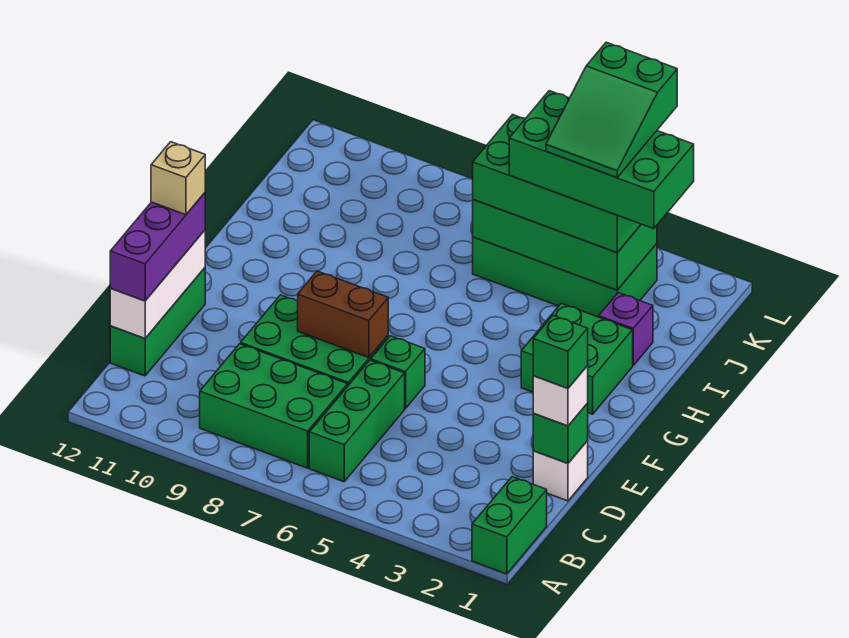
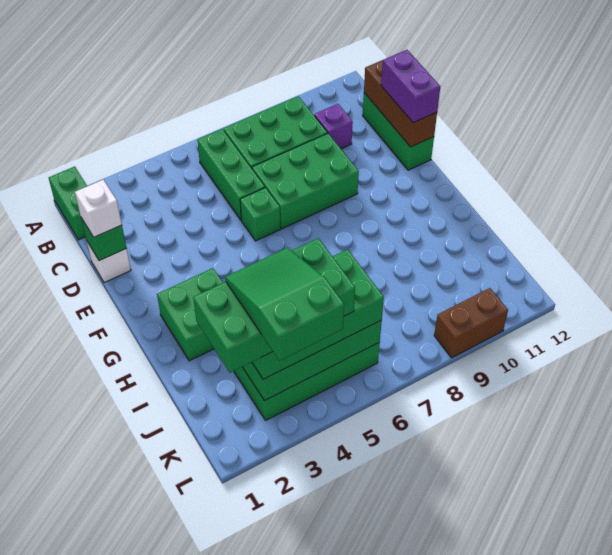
white 1x3 brick [110,230,205,338] -> brown 1x3 brick [364,60,437,147]
purple 1x3 brick [110,193,205,301] -> purple 1x2 brick [381,50,440,123]
green 1x1 brick [533,316,588,388] -> none
brown 1x2 brick [298,271,388,358] -> brown 1x2 brick moved to [434,288,508,358]
tan 1x1 brick [151,142,205,215] -> none
purple 1x1 brick [599,293,653,365] -> purple 1x1 brick moved to [314,104,353,149]

